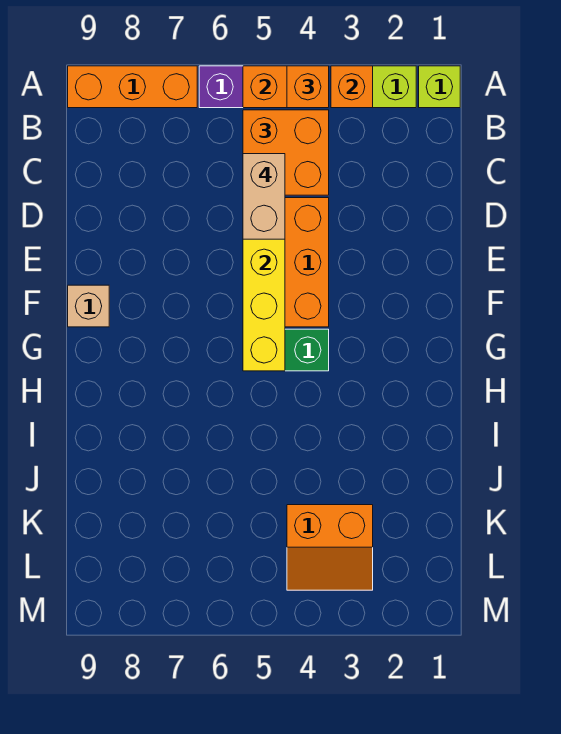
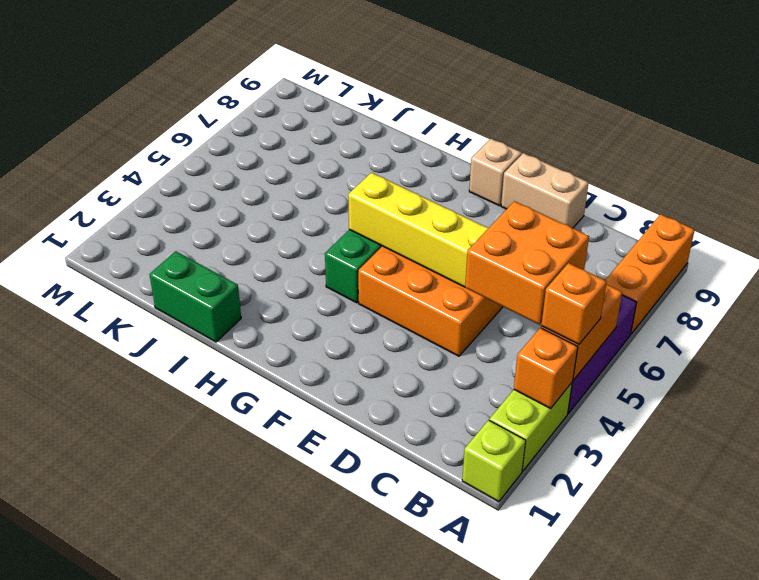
tan 1x2 brick [243,154,285,239] -> tan 1x2 brick moved to [501,153,589,228]
none -> green 1x2 brick [150,251,241,342]
orange 2x2 slope [287,505,373,590] -> none

